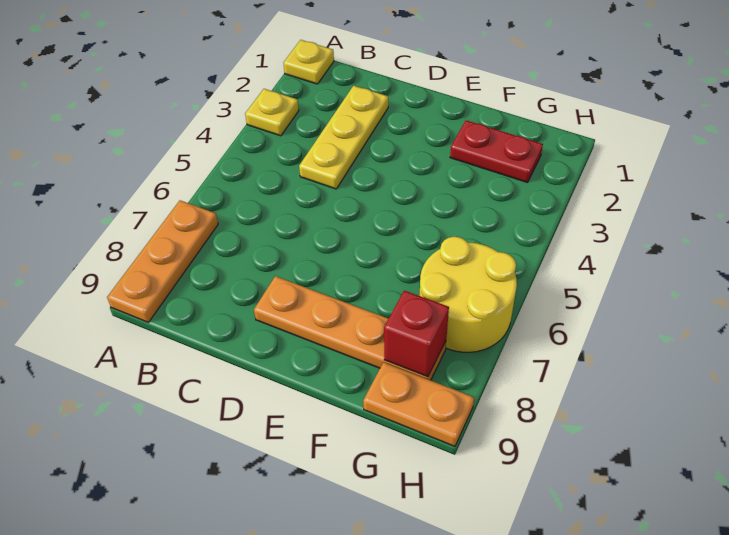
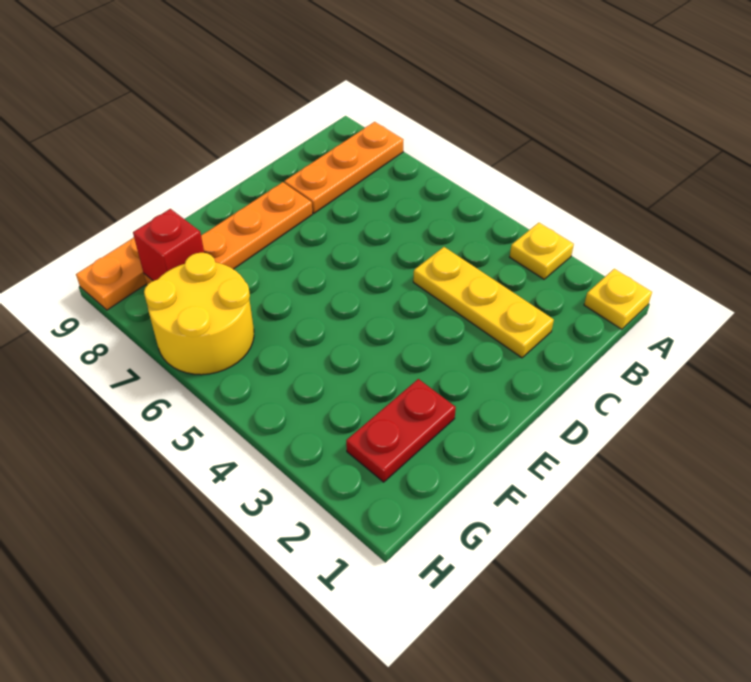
orange 1x3 plate [107,200,218,322] -> orange 1x3 plate turned to [284,122,403,213]

